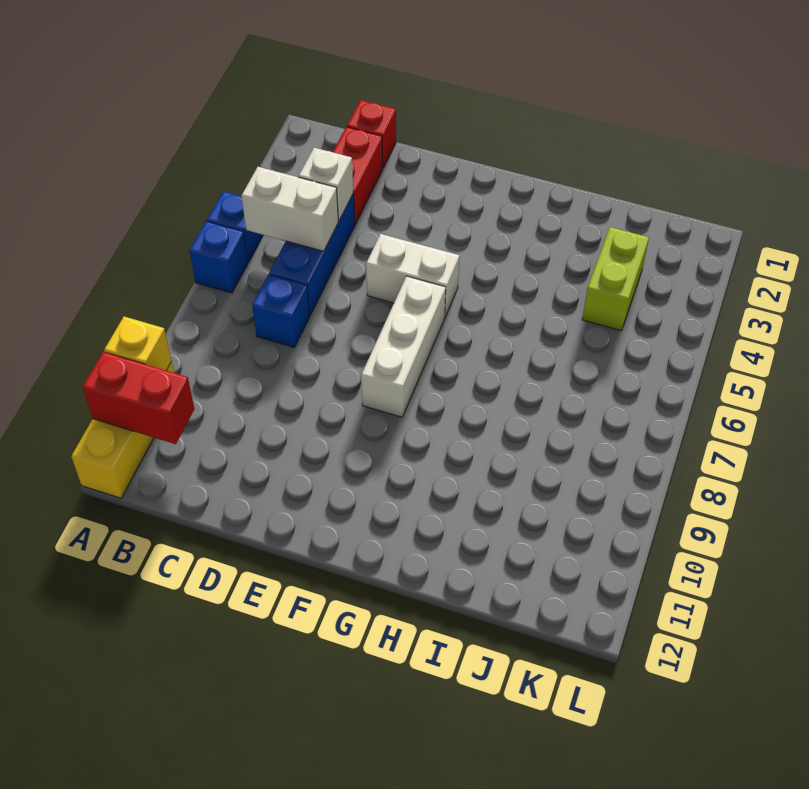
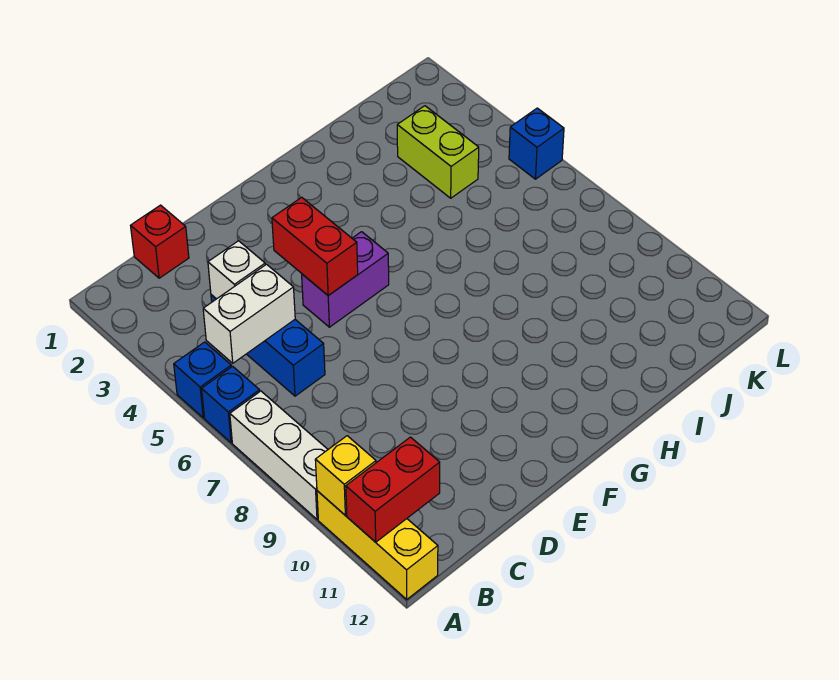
red 1x2 brick [333,127,383,224] -> red 1x2 brick moved to [272,197,358,295]
blue 1x1 brick [252,274,310,347] -> blue 1x1 brick moved to [509,108,564,179]
white 1x2 brick [366,234,460,317] -> purple 1x2 brick [302,232,389,327]
white 1x3 brick [361,276,446,417] -> white 1x3 brick moved to [230,391,328,519]

